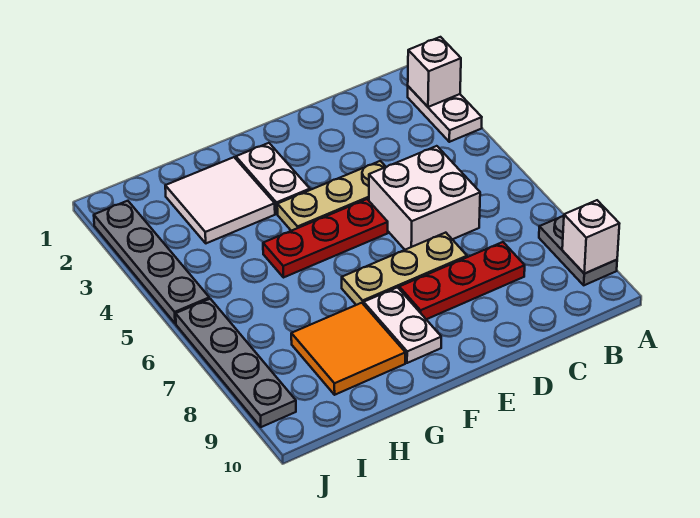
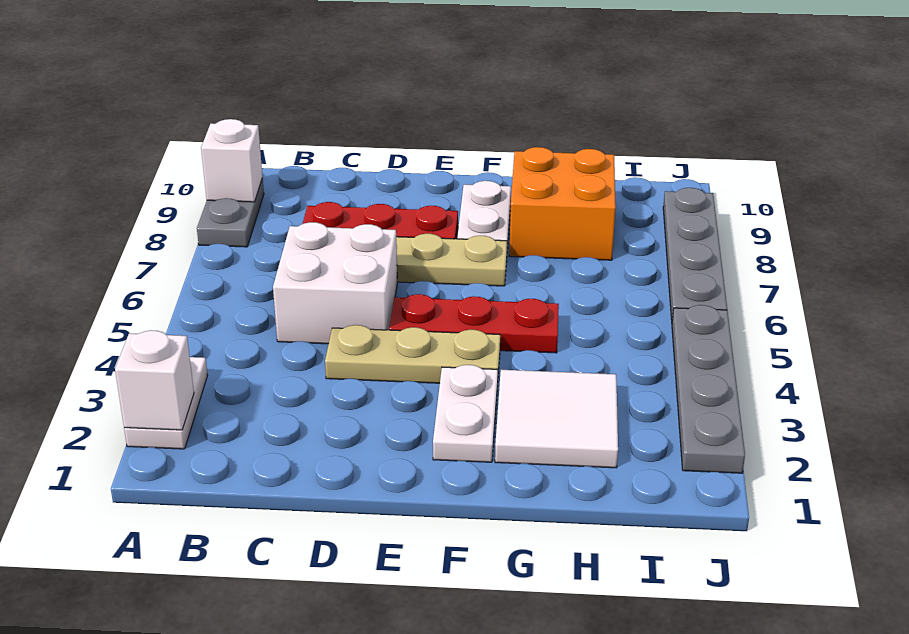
orange 2x2 tile [291,303,405,395] -> orange 2x2 brick [509,147,616,260]

